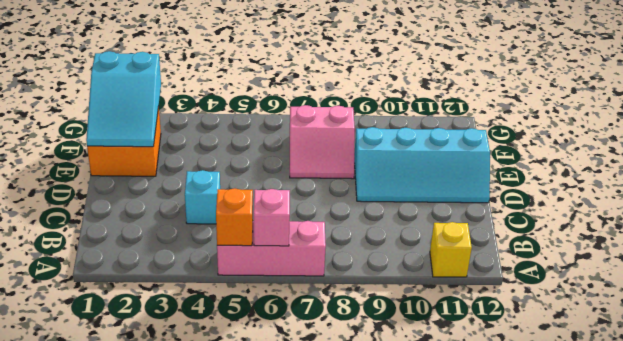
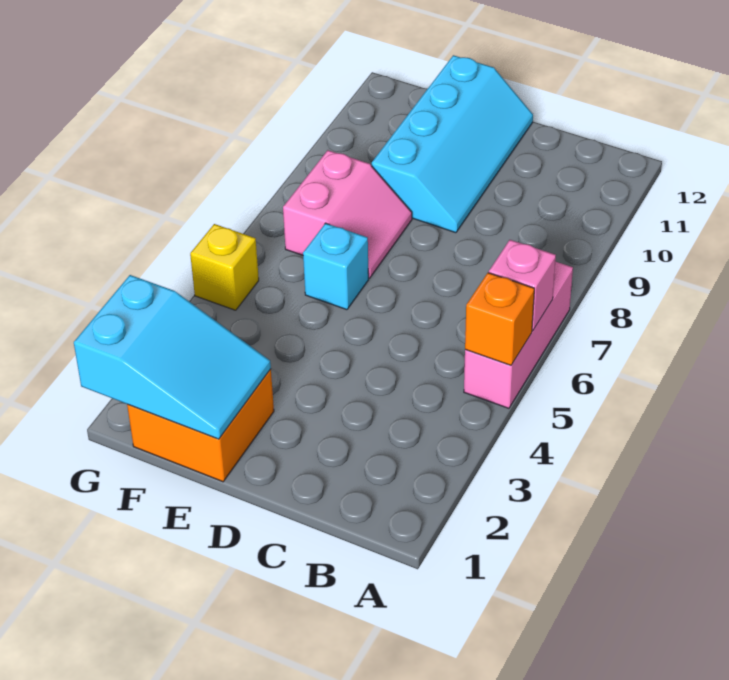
yellow 1x1 brick [430,222,472,277] -> yellow 1x1 brick moved to [190,224,259,310]
cyan 1x1 brick [185,170,220,224] -> cyan 1x1 brick moved to [303,223,369,310]

